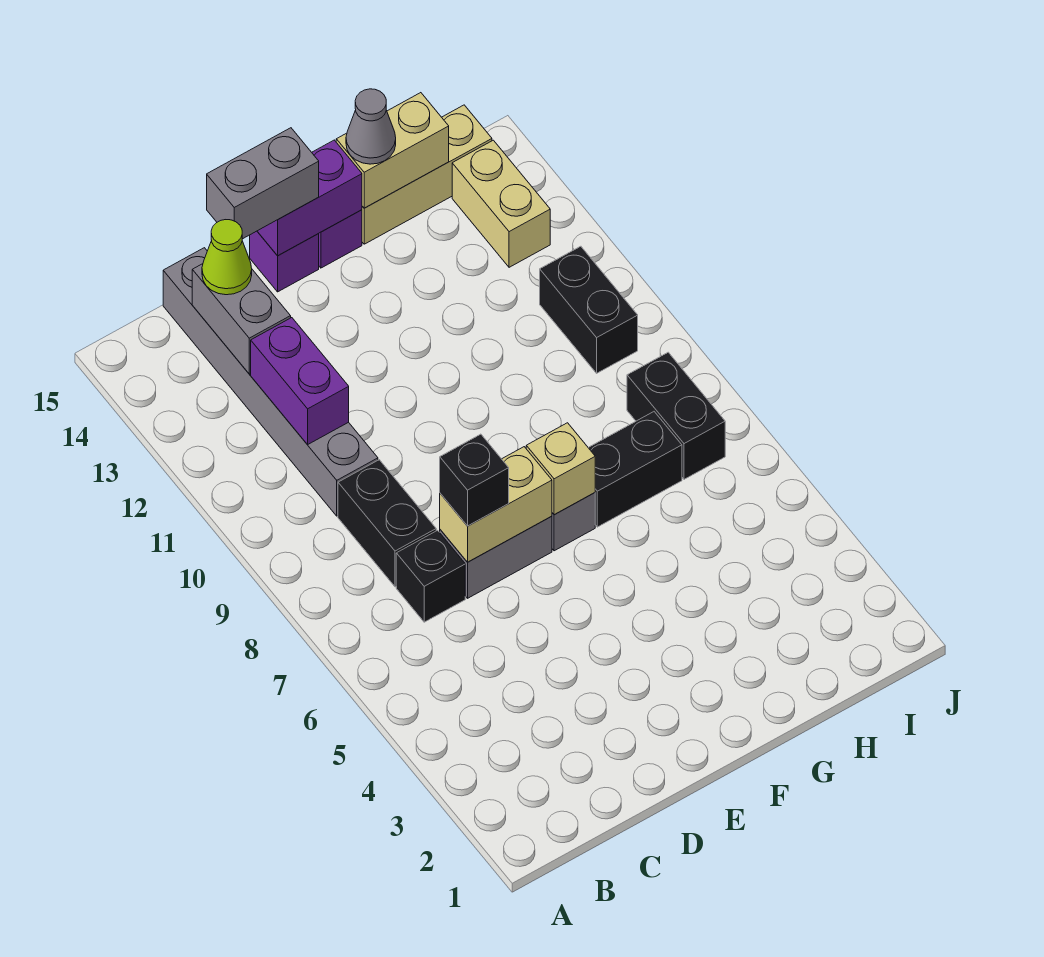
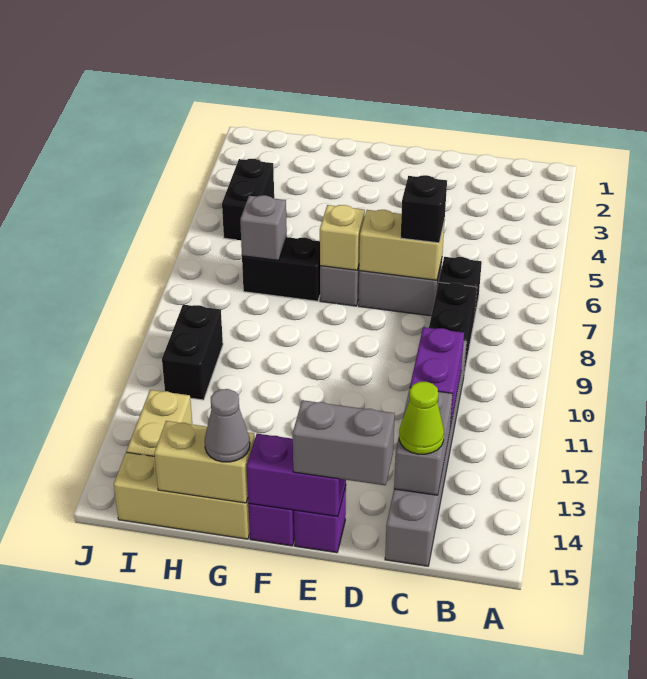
none -> grey 1x1 brick [240,195,287,261]
black 1x2 brick [627,352,725,479] -> black 1x2 brick moved to [222,159,274,240]

